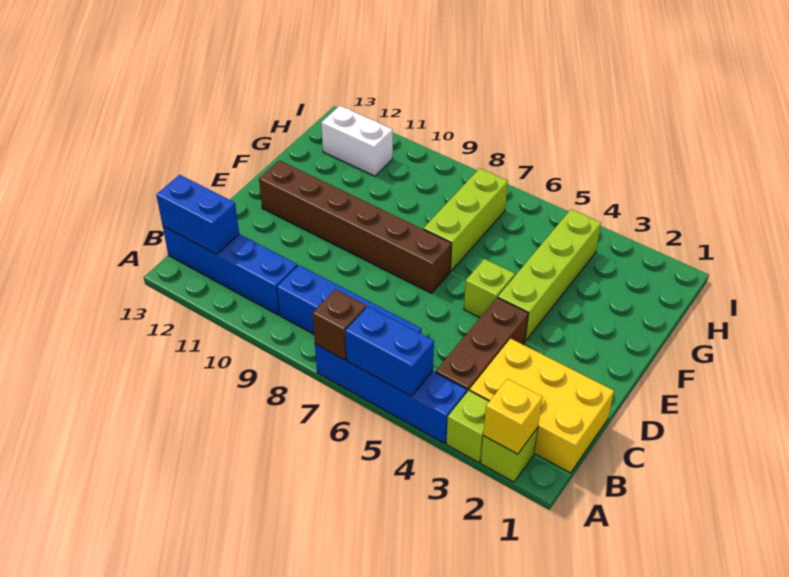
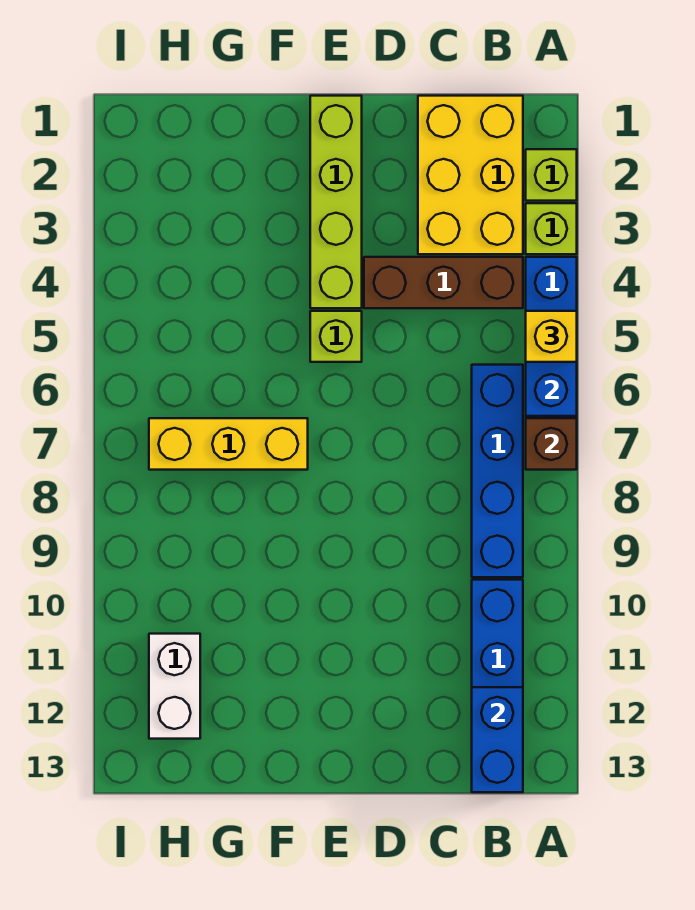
yellow 1x1 brick [483,379,542,454] -> yellow 1x1 brick moved to [526,311,577,362]
lime 1x4 brick [498,209,601,341] -> lime 1x4 brick turned to [310,96,362,308]
brown 1x6 brick [259,160,452,293] -> none
lime 1x3 brick [423,168,508,271] -> yellow 1x3 brick [149,418,308,470]

